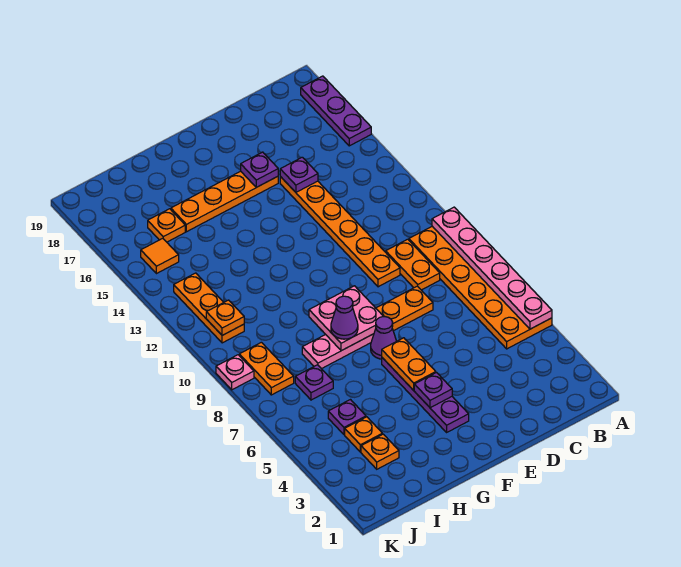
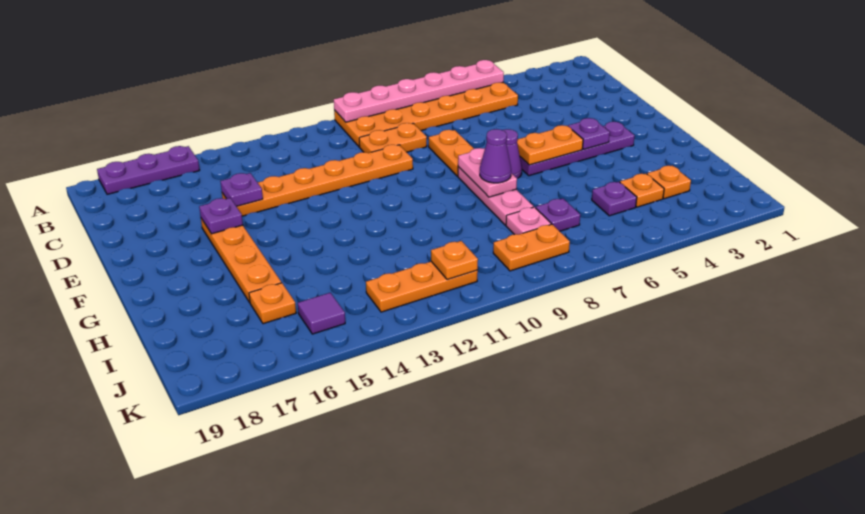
pink 2x2 plate [309,286,384,351] -> pink 1x2 plate [458,148,517,197]
orange 1x1 tile [141,238,179,274] -> purple 1x1 tile [298,293,345,334]
pink 1x1 plate [216,355,254,390] -> pink 1x1 plate moved to [506,207,551,235]

